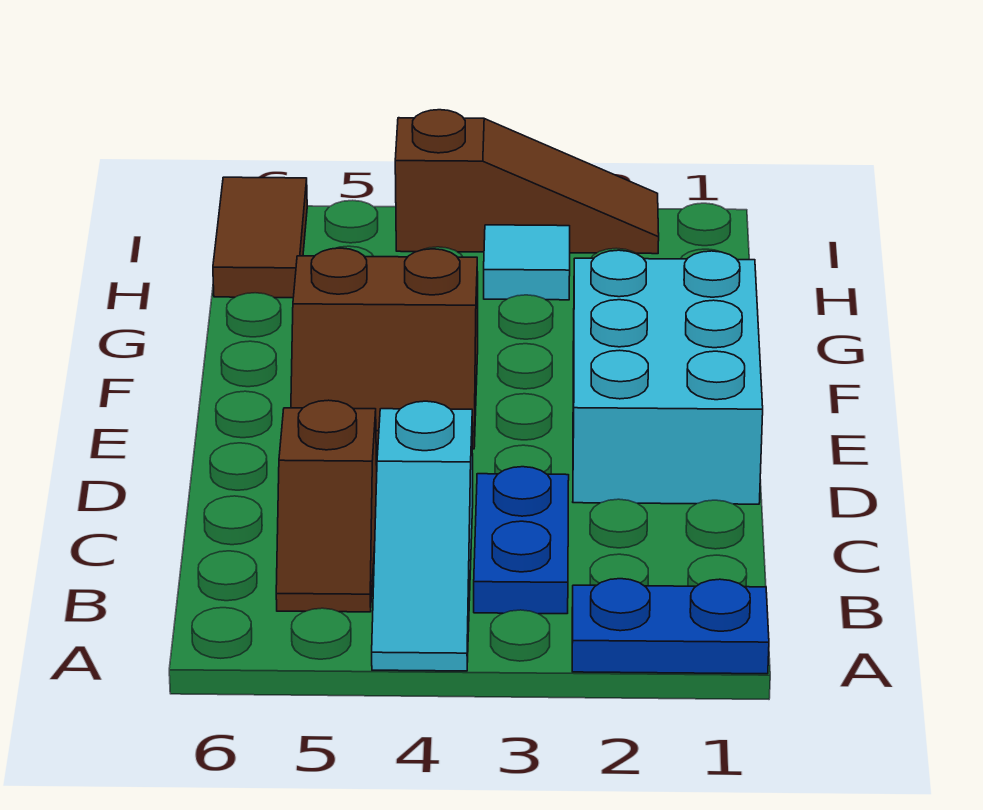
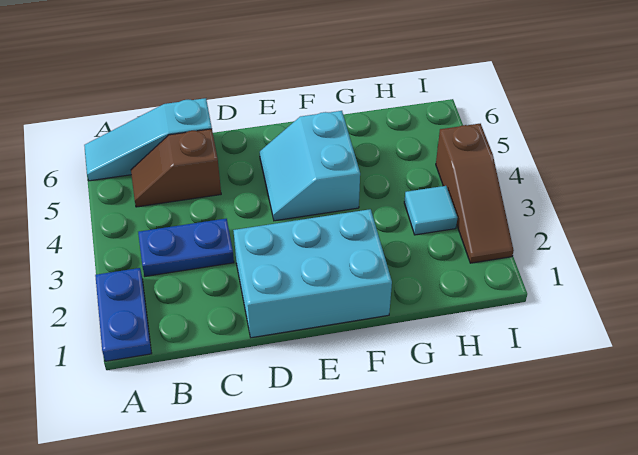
cyan 1x3 slope [372,401,473,671] -> cyan 1x3 slope moved to [84,98,212,181]
brown 2x2 slope [291,248,478,449] -> cyan 2x2 slope [260,111,360,221]
brown 1x2 tile [213,177,307,298] -> none

